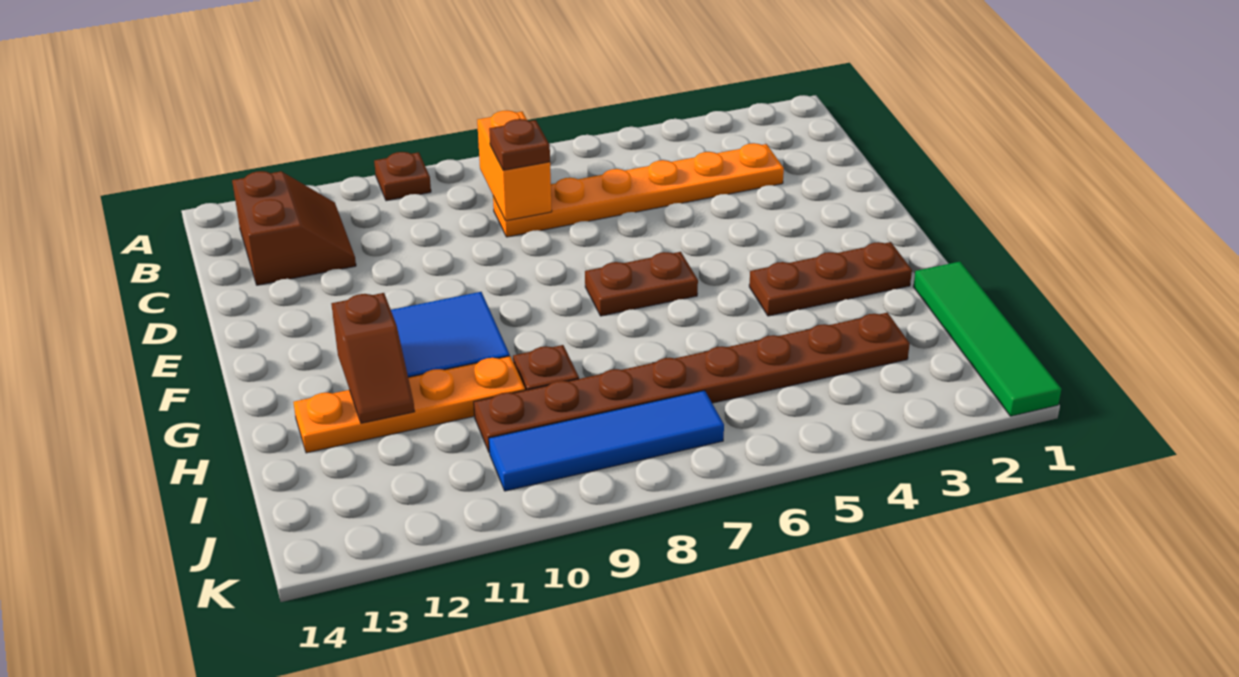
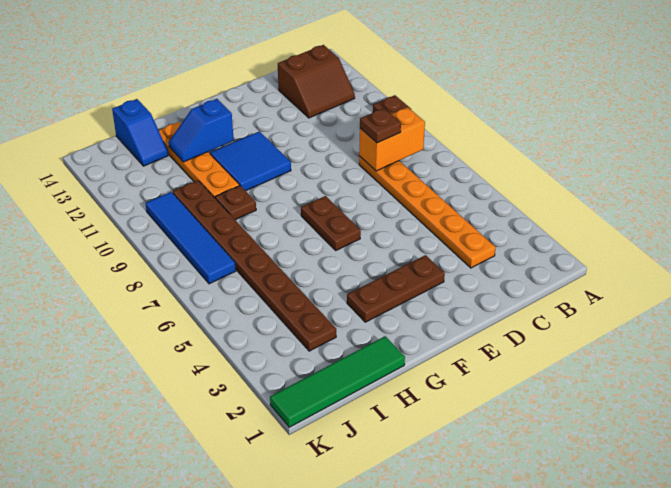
brown 1x3 plate [749,242,912,316] -> brown 1x3 plate turned to [347,255,445,322]
brown 1x2 slope [331,293,415,423] -> blue 1x2 slope [169,99,234,162]
none -> blue 1x2 slope [112,99,168,166]

